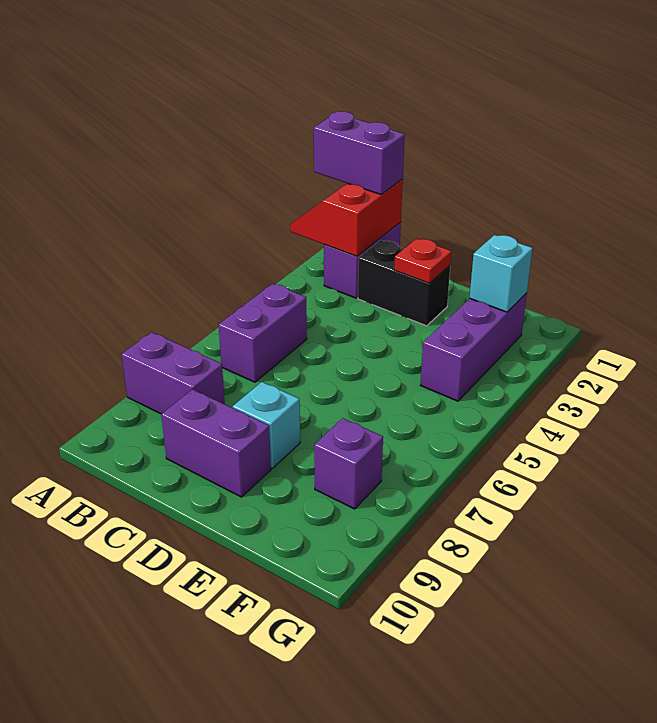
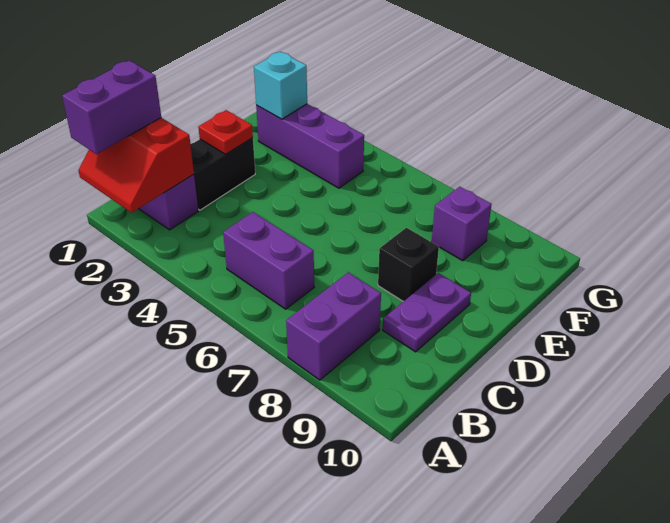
purple 1x2 brick [161,389,271,497] -> purple 1x2 plate [383,273,471,352]
cyan 1x1 brick [233,382,300,468] -> black 1x1 brick [378,228,439,302]

